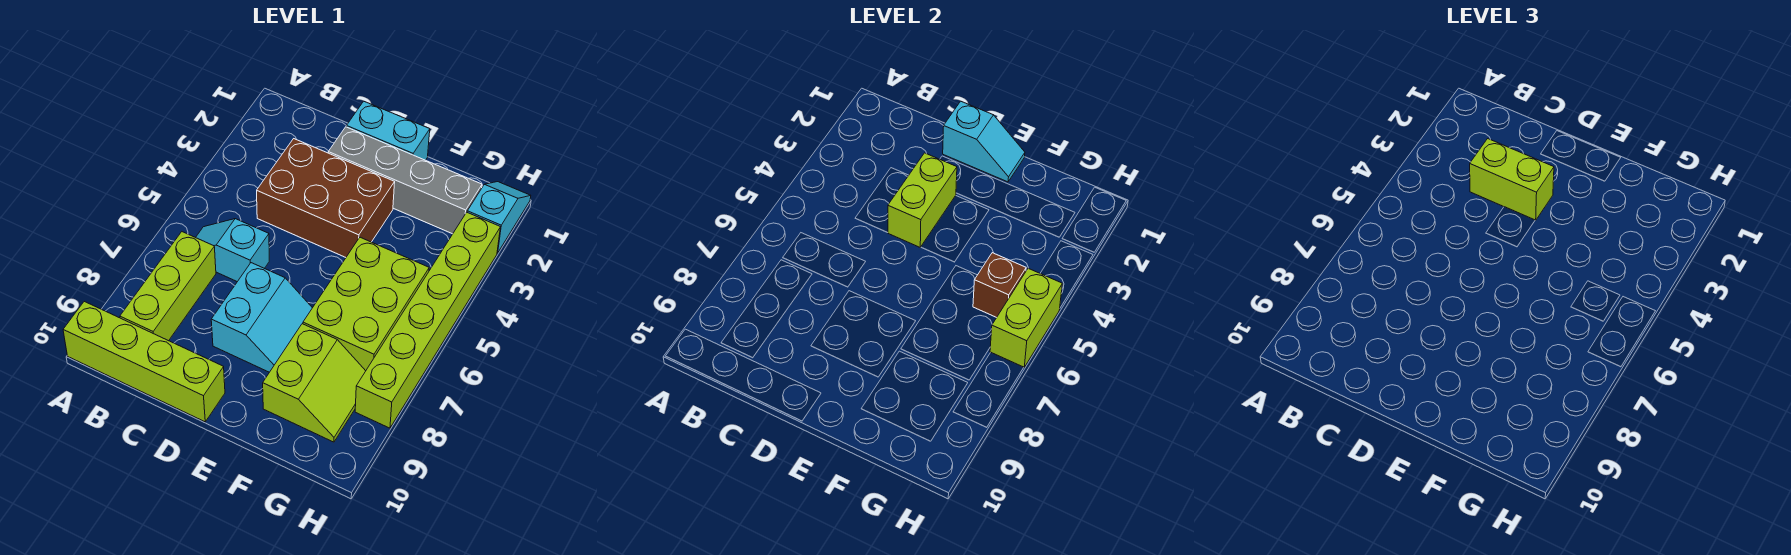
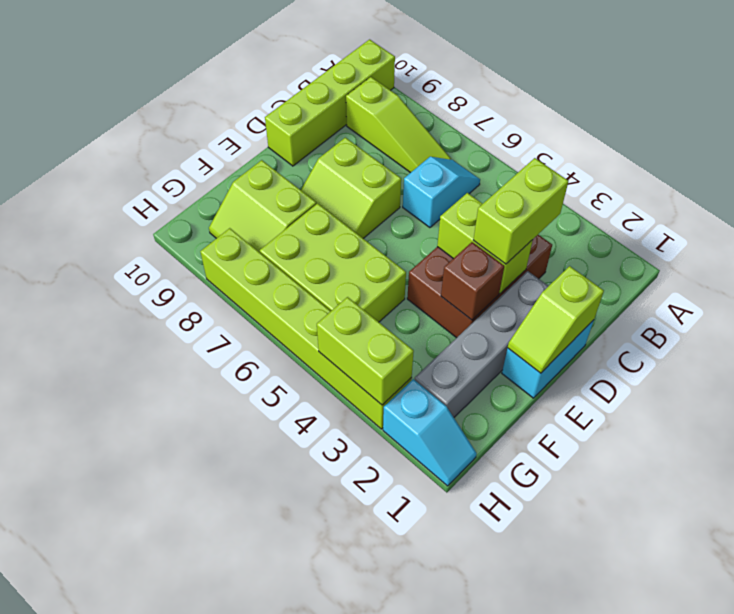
lime 1x3 brick [120,232,216,341] -> lime 1x3 slope [346,77,451,173]
cyan 1x2 slope [943,101,1025,182] -> lime 1x2 slope [508,266,604,373]
cyan 2x2 slope [211,263,312,372] -> lime 2x2 slope [301,138,401,239]
brown 1x1 brick [973,253,1026,318] -> brown 1x1 brick moved to [441,242,504,320]
lime 1x2 brick [990,268,1062,367] -> lime 1x2 brick moved to [317,297,414,405]

